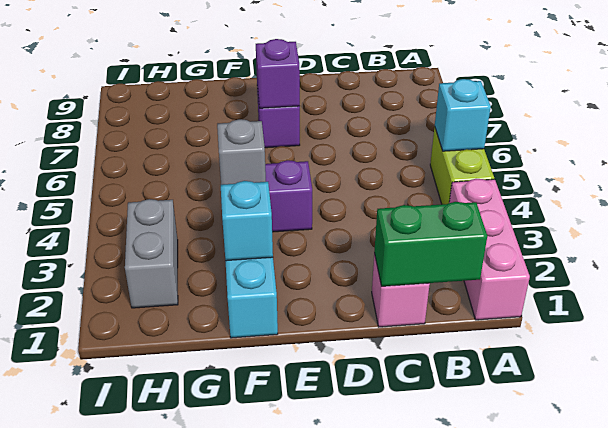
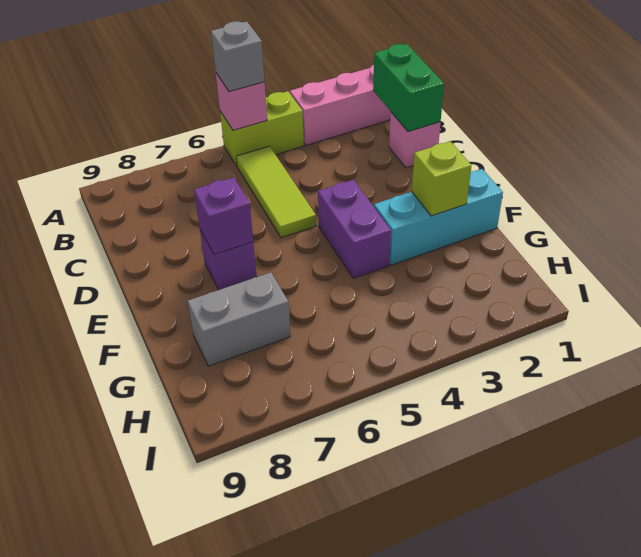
cyan 1x1 brick [435,79,491,151] -> pink 1x1 brick [216,73,267,130]
none -> lime 1x3 tile [236,146,316,238]
cyan 1x1 brick [221,181,273,261] -> lime 1x1 brick [412,141,472,216]
grey 1x1 brick [217,119,266,185] -> grey 1x1 brick moved to [211,21,265,92]
grey 1x2 brick [125,199,178,308] -> grey 1x2 brick moved to [188,272,290,366]

